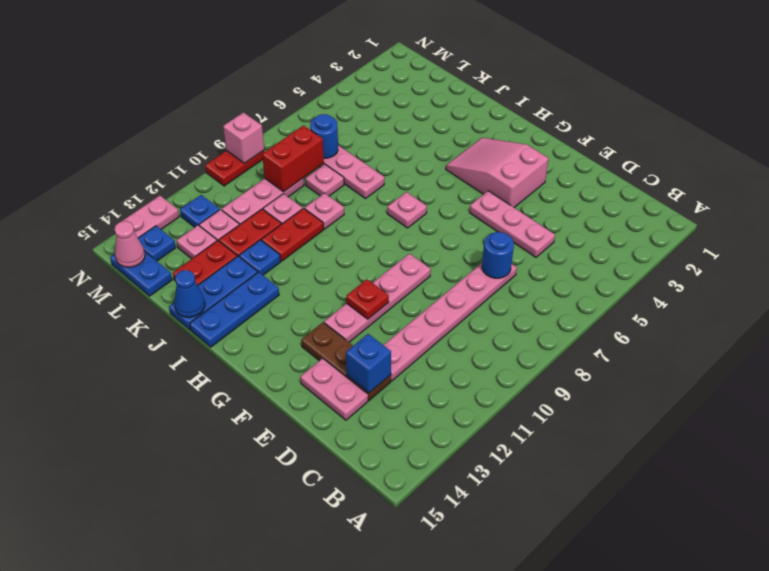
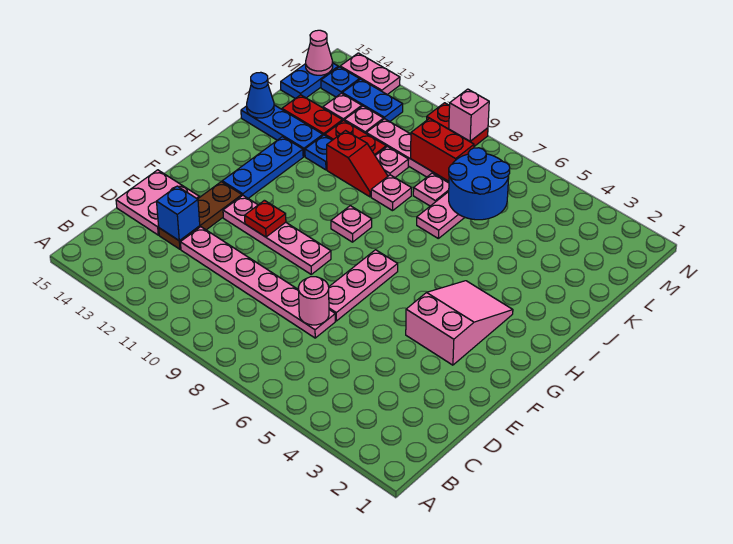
pink 1x3 plate [470,191,555,257] -> pink 1x3 plate moved to [329,250,398,321]
blue 1x1 round brick [482,232,514,278] -> pink 1x1 round brick [298,277,329,325]
pink 1x2 plate [300,358,368,420] -> pink 2x2 plate [116,170,199,235]
pink 1x1 plate [387,192,427,228] -> pink 1x1 plate moved to [331,206,372,242]
blue 1x3 plate [190,272,279,347] -> blue 1x3 plate turned to [222,137,303,198]
red 1x2 plate [261,208,323,261] -> red 1x2 slope [327,131,388,197]
blue 1x1 round brick [310,114,338,158] -> blue 2x2 round brick [449,148,510,220]
blue 1x1 plate [180,195,220,227] -> blue 1x2 plate [342,79,403,122]

